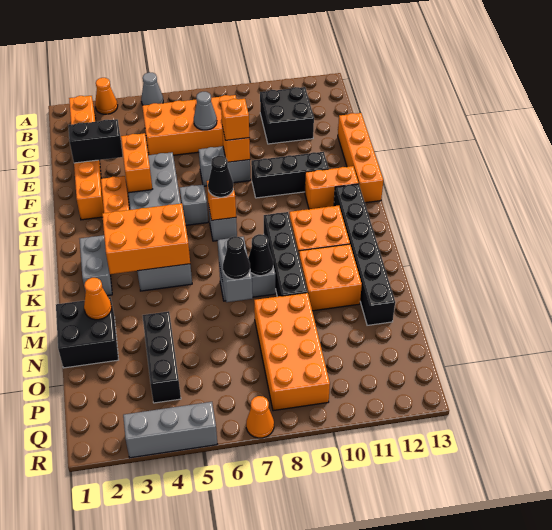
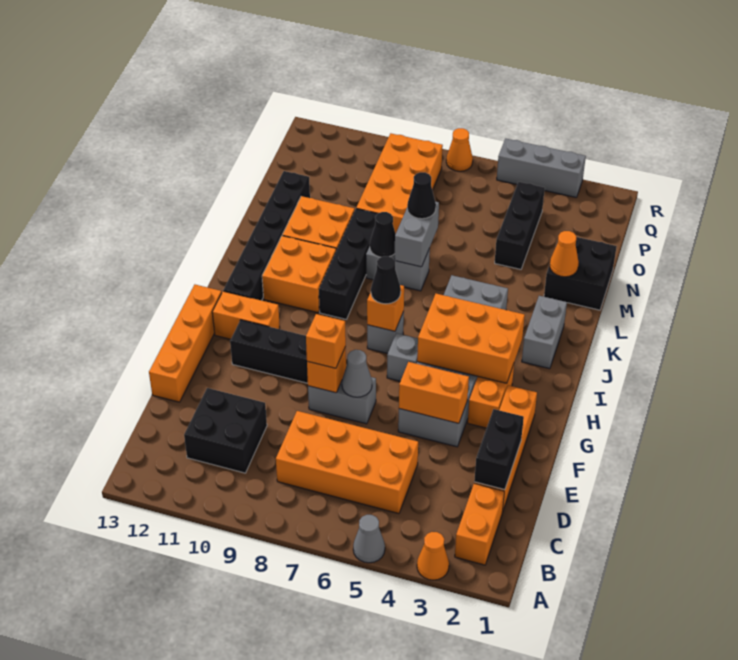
grey 1x1 cone [194,92,217,130] -> grey 1x1 cone moved to [342,350,372,397]
black 1x2 brick [68,119,123,163] -> black 1x2 brick turned to [474,409,524,490]
orange 1x2 brick [121,133,152,193] -> orange 1x2 brick turned to [399,362,469,423]
orange 2x3 brick [102,204,190,274] -> orange 2x3 brick moved to [417,294,525,383]

